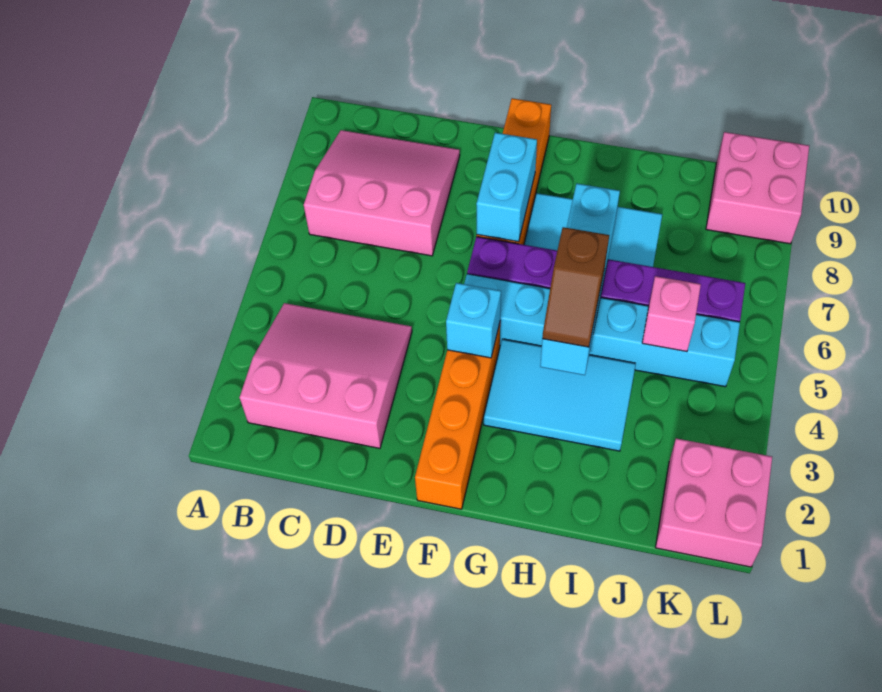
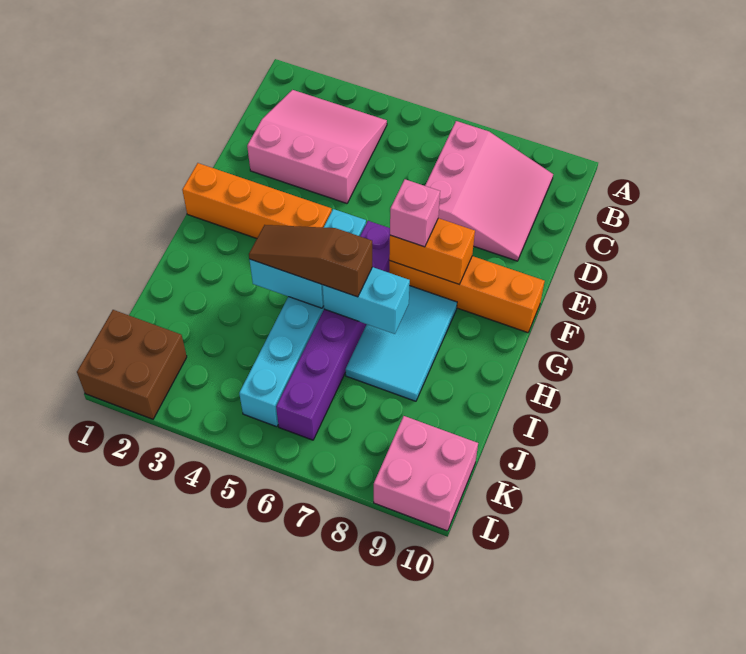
pink 3x3 slope [240,303,412,448] -> pink 3x3 slope turned to [247,90,387,203]
cyan 1x1 brick [446,283,501,358] -> none
cyan 1x2 brick [476,133,537,242] -> orange 1x2 brick [389,218,475,284]
cyan 2x3 tile [484,339,636,451] -> none
brown 1x2 slope [542,227,609,347] -> brown 1x3 slope [249,225,372,297]
pink 1x1 brick [642,276,701,352] -> pink 1x1 brick moved to [390,179,440,247]
pink 2x2 brick [655,438,772,567] -> brown 2x2 brick [77,310,187,419]

